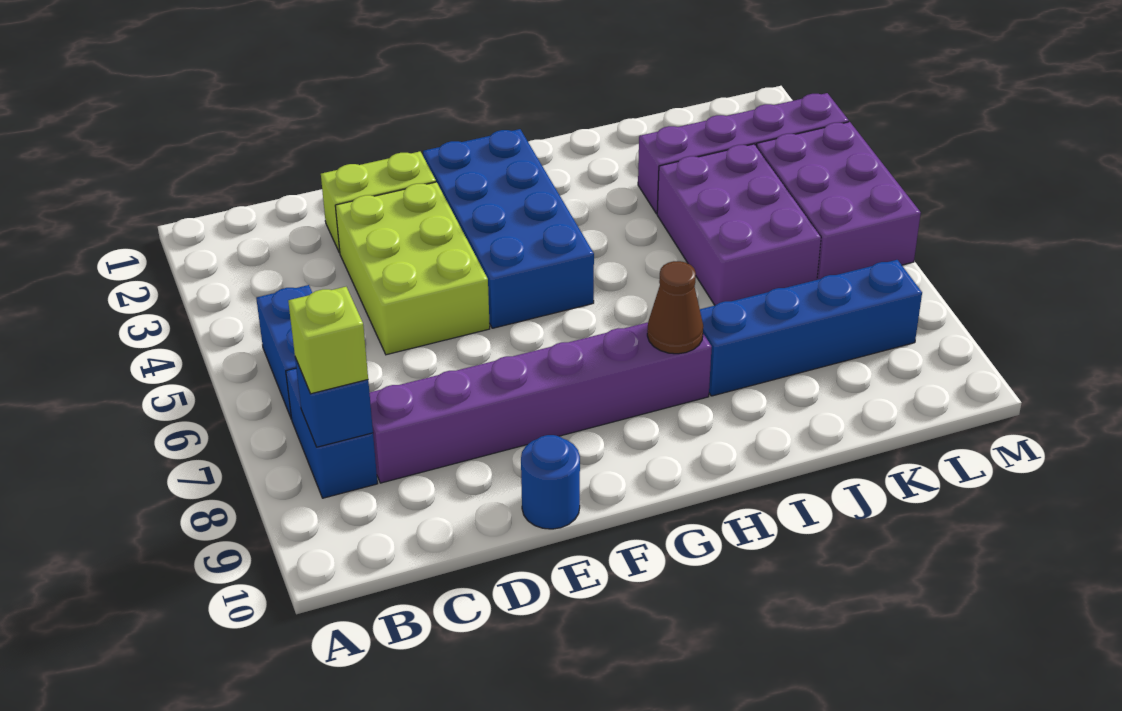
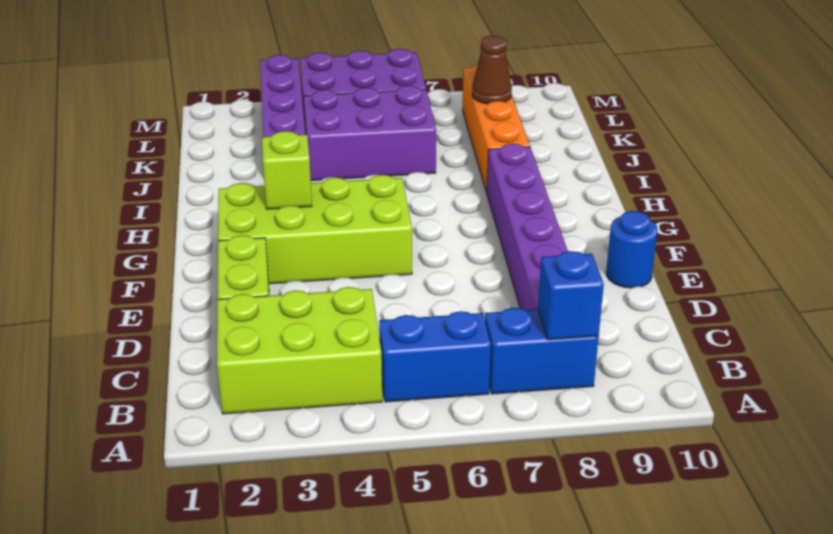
lime 1x1 brick [288,287,368,394] -> lime 1x1 brick moved to [262,131,312,209]
lime 2x3 brick [335,182,490,355] -> lime 2x3 brick moved to [217,287,382,414]
blue 2x4 brick [423,129,594,328] -> lime 2x4 brick [218,175,412,284]
brown 1x1 cone [647,261,703,354] -> brown 1x1 cone moved to [472,36,512,104]
blue 1x4 brick [700,260,922,396] -> orange 1x4 brick [462,64,530,193]

